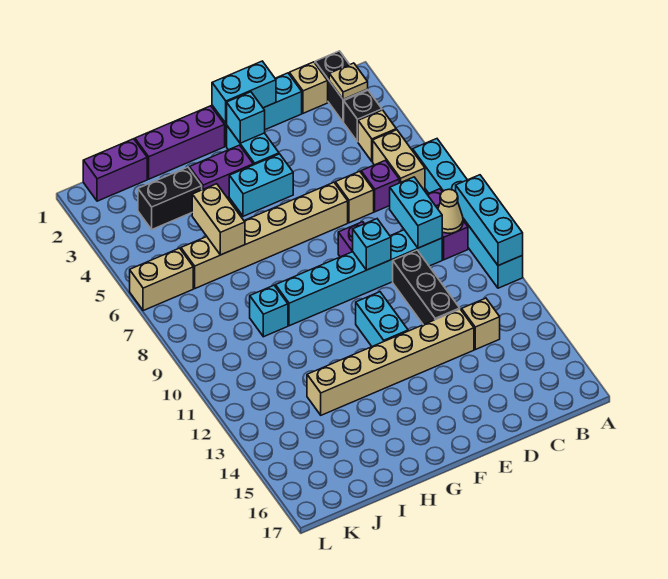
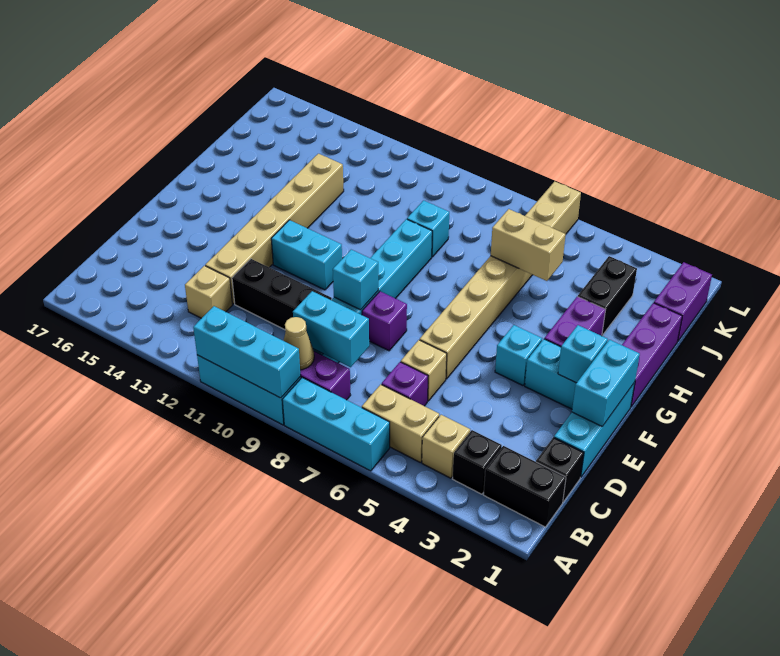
tan 1x1 plate [329,63,368,99] -> none
tan 1x1 brick [289,62,328,113] -> black 1x1 brick [536,437,584,502]
cyan 1x2 brick [229,154,293,216] -> cyan 1x1 brick [495,325,542,385]

